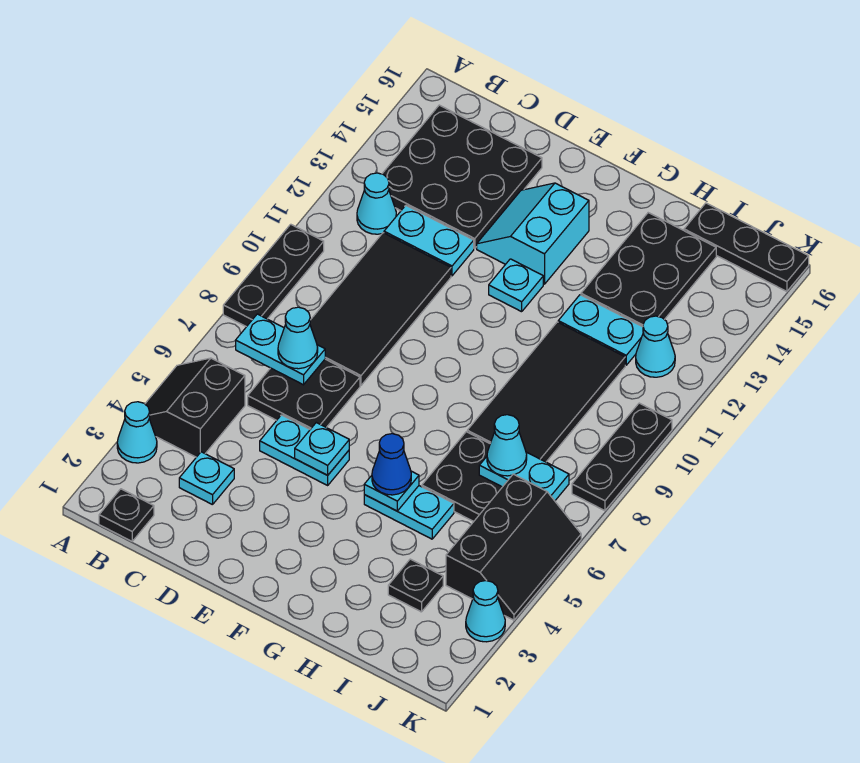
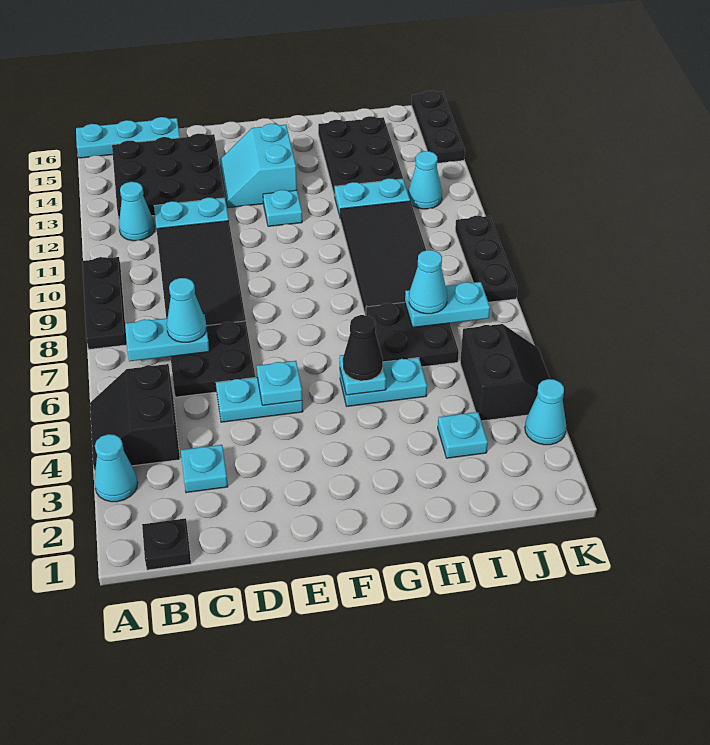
none -> cyan 1x3 plate [76,117,180,158]
blue 1x1 cone [372,434,411,495] -> black 1x1 cone [343,315,383,381]
black 1x1 plate [388,559,443,612] -> cyan 1x1 plate [438,412,488,458]
black 1x3 plate [684,203,809,291] -> black 1x3 plate turned to [411,91,465,163]
black 2x3 slope [446,474,581,620] -> black 2x2 slope [460,324,550,421]

